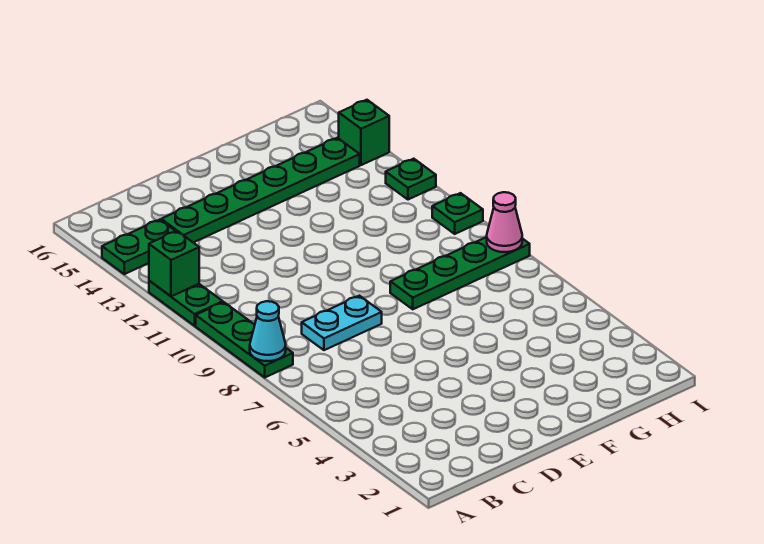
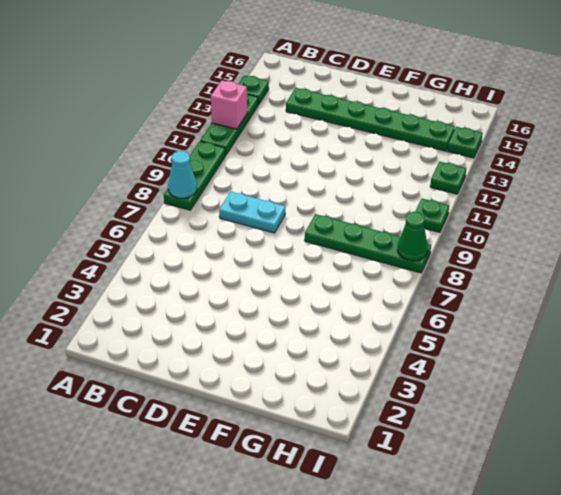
green 1x2 plate [149,281,223,326] -> green 1x3 plate [200,94,258,155]
green 1x1 brick [149,231,199,296] -> pink 1x1 brick [211,80,247,129]
green 1x2 plate [102,220,175,274] -> green 1x1 plate [239,75,269,105]
pink 1x1 cone [487,192,522,252] -> green 1x1 cone [397,212,428,261]
green 1x1 brick [339,100,389,165] -> green 1x1 plate [448,127,483,158]

